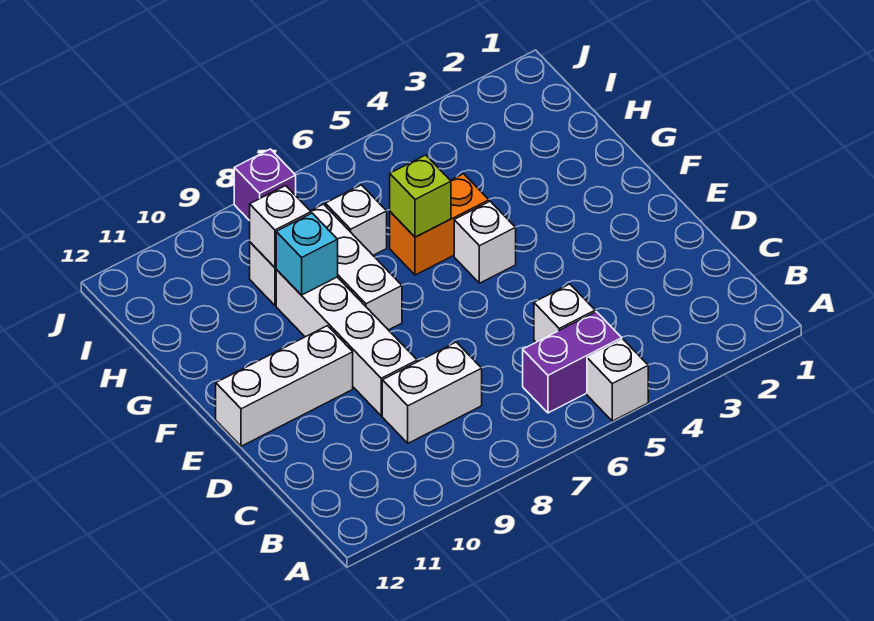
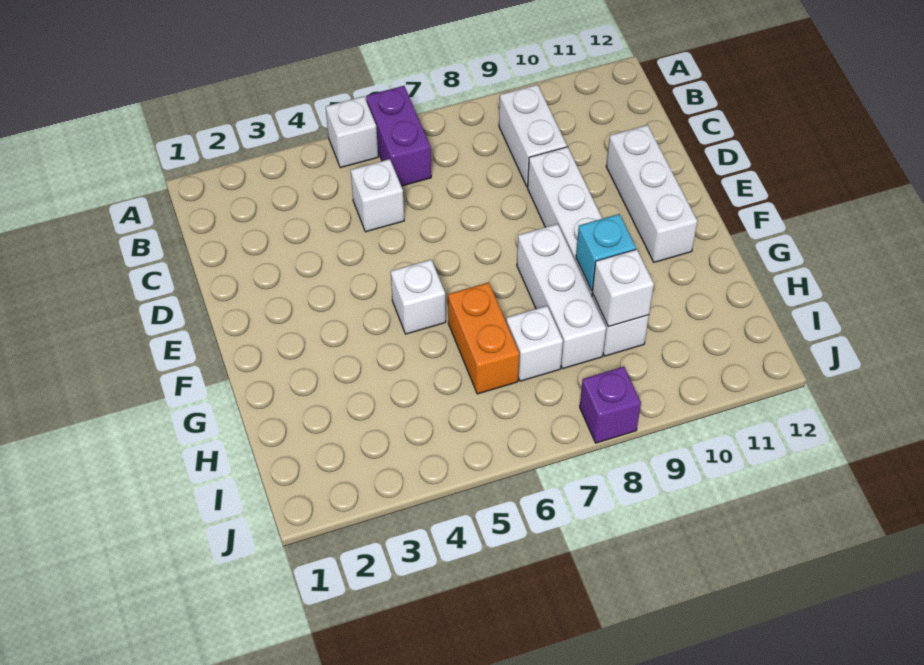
purple 1x2 brick [523,312,622,413] -> purple 1x2 brick turned to [366,86,431,186]
white 1x2 brick [382,342,482,443] -> white 1x2 brick turned to [499,85,567,187]
white 1x3 brick [216,326,353,446] -> white 1x3 brick turned to [606,125,697,262]
orange 1x2 brick [390,174,489,275] -> orange 1x2 brick turned to [448,282,519,394]
lime 1x1 brick [390,155,451,237] -> none

